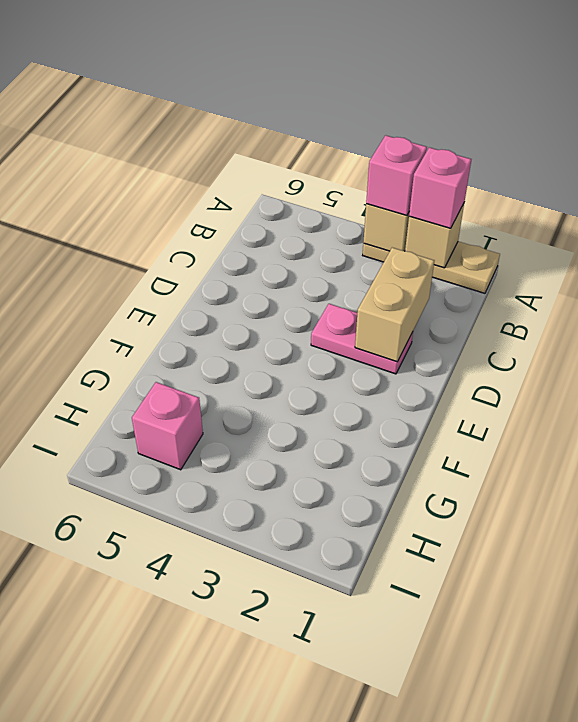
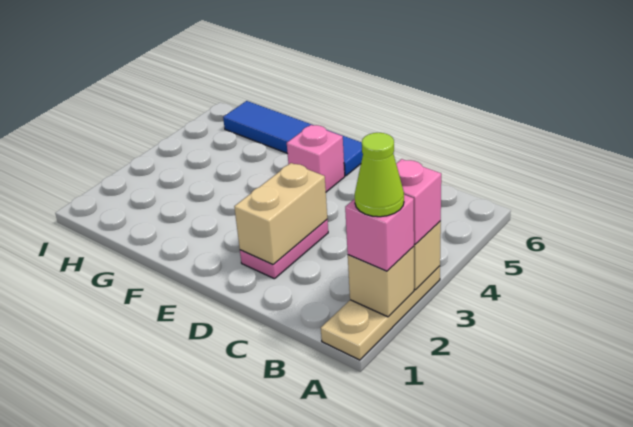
none -> lime 1x1 cone [355,133,404,217]
tan 1x2 brick [355,248,434,362] -> tan 1x2 brick turned to [234,163,327,264]
none -> blue 1x4 tile [223,101,363,176]
pink 1x1 brick [132,382,203,470] -> pink 1x1 brick moved to [287,125,345,192]

